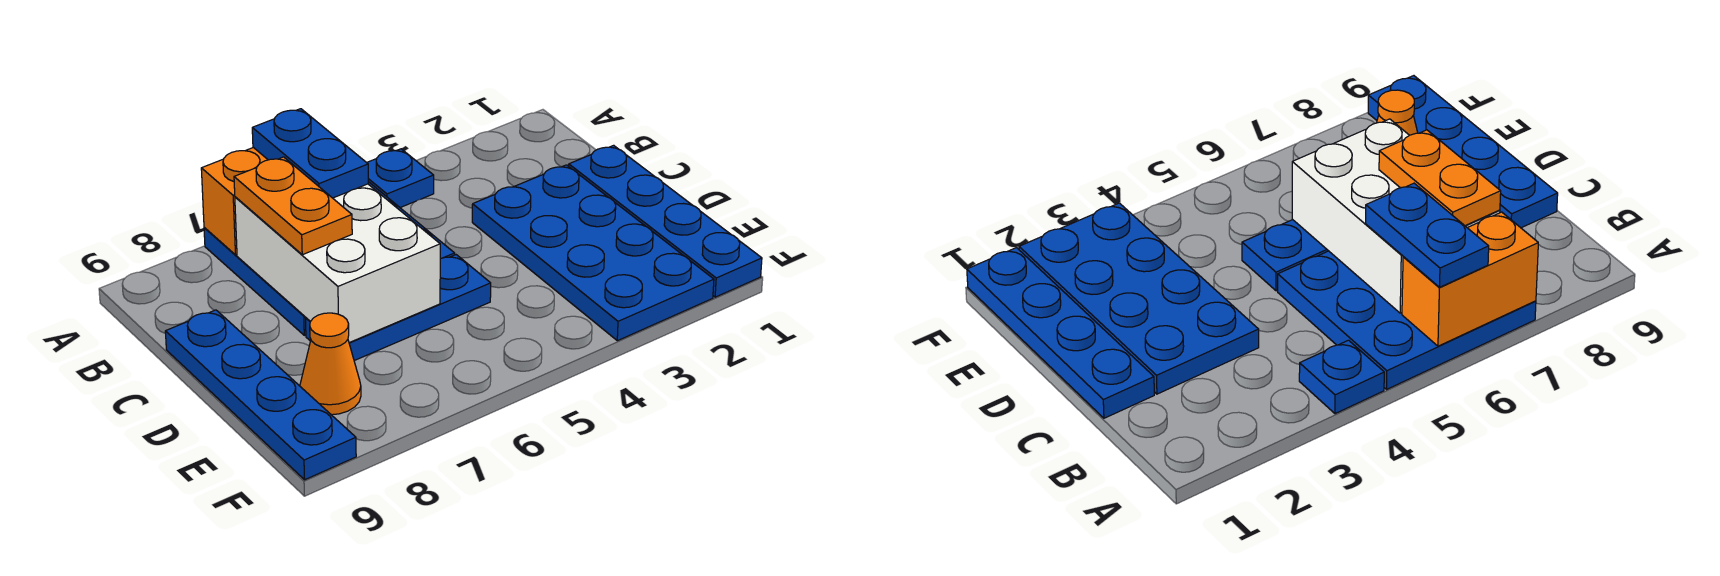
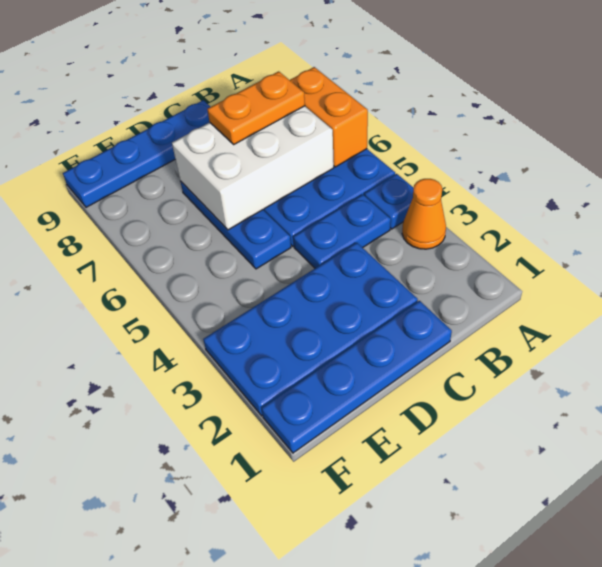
blue 1x2 plate [252,109,368,198] -> blue 1x2 plate moved to [293,194,391,268]
orange 1x1 cone [300,313,361,415] -> orange 1x1 cone moved to [402,179,446,249]

